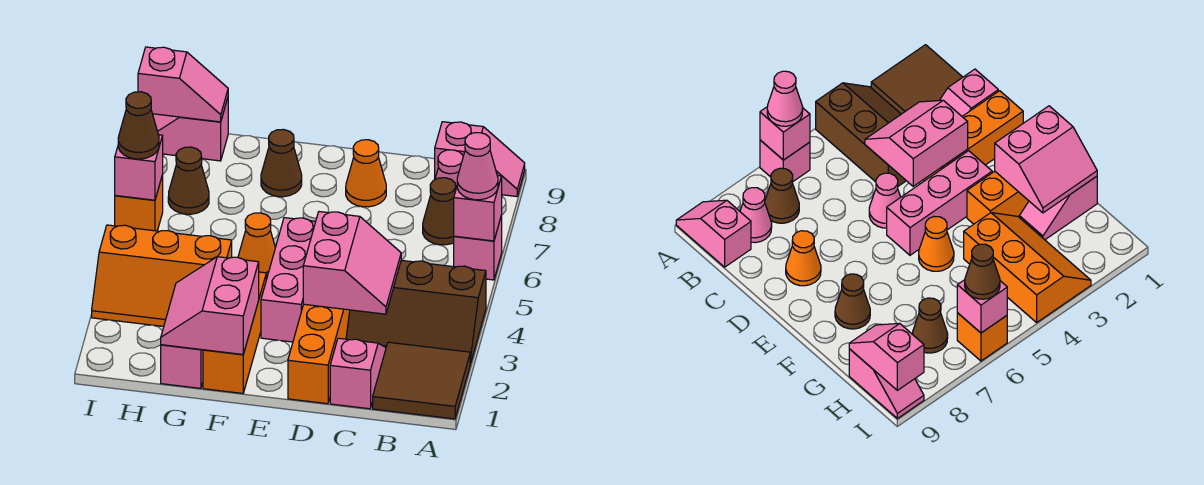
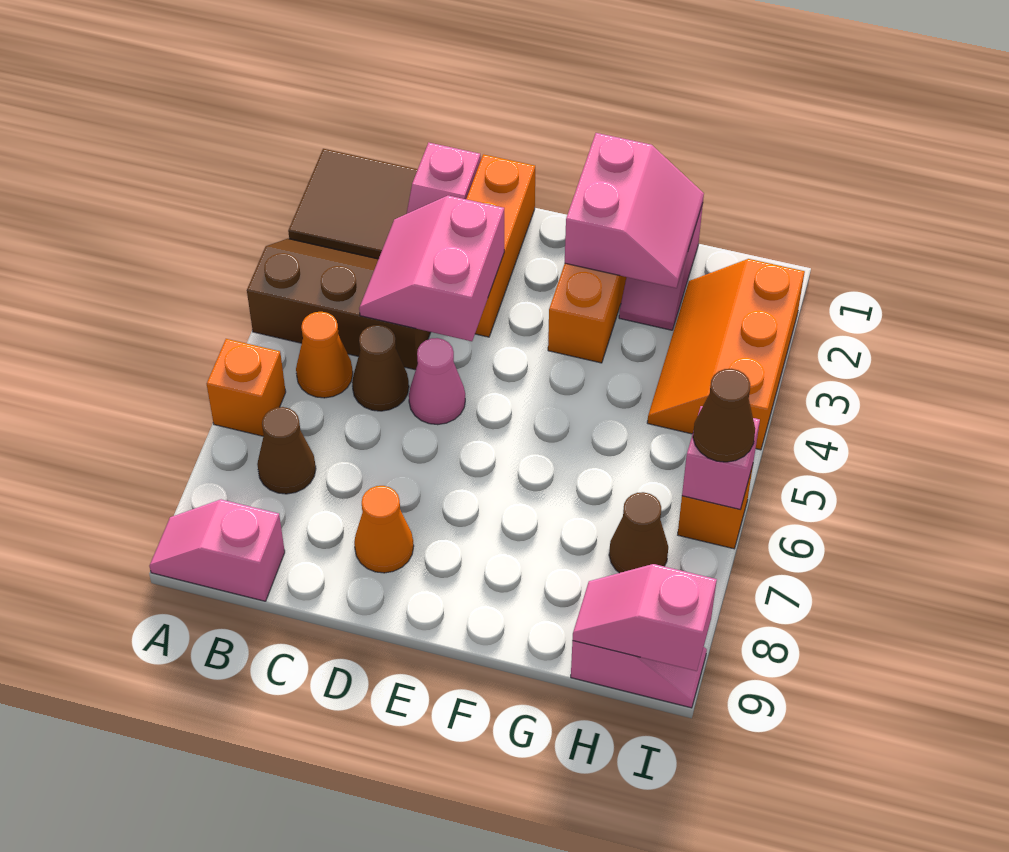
pink 1x1 brick [454,215,502,280] -> orange 1x1 brick [207,339,286,436]
pink 1x1 brick [454,176,502,241] -> none
pink 1x1 cone [457,133,498,200] -> none
pink 1x1 cone [435,150,463,188] -> none
pink 1x3 brick [261,218,316,342] -> none
orange 1x1 cone [238,213,275,279] -> orange 1x1 cone moved to [296,312,353,398]
brown 1x1 cone [261,129,302,197] -> brown 1x1 cone moved to [352,325,409,411]
orange 2x3 slope [92,225,232,326] -> orange 2x3 slope turned to [647,259,805,450]

